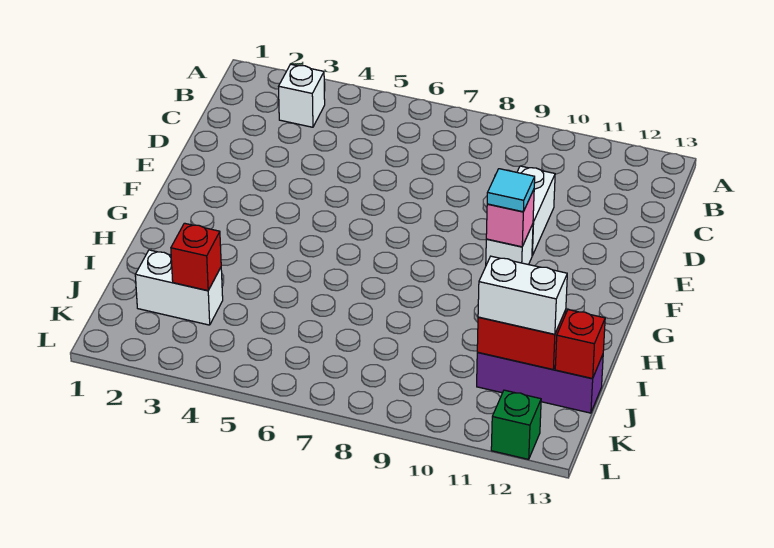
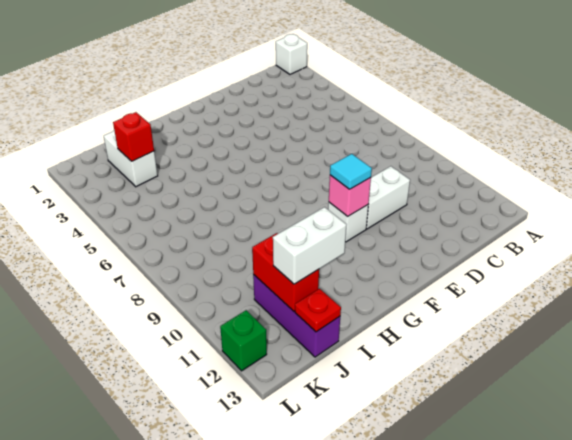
white 1x1 brick [279,64,325,127] -> white 1x1 brick moved to [276,34,307,74]
white 1x2 brick [478,256,567,334] -> white 1x2 brick turned to [273,207,346,284]
red 1x1 brick [555,310,605,379] -> red 1x1 plate [295,289,341,332]

